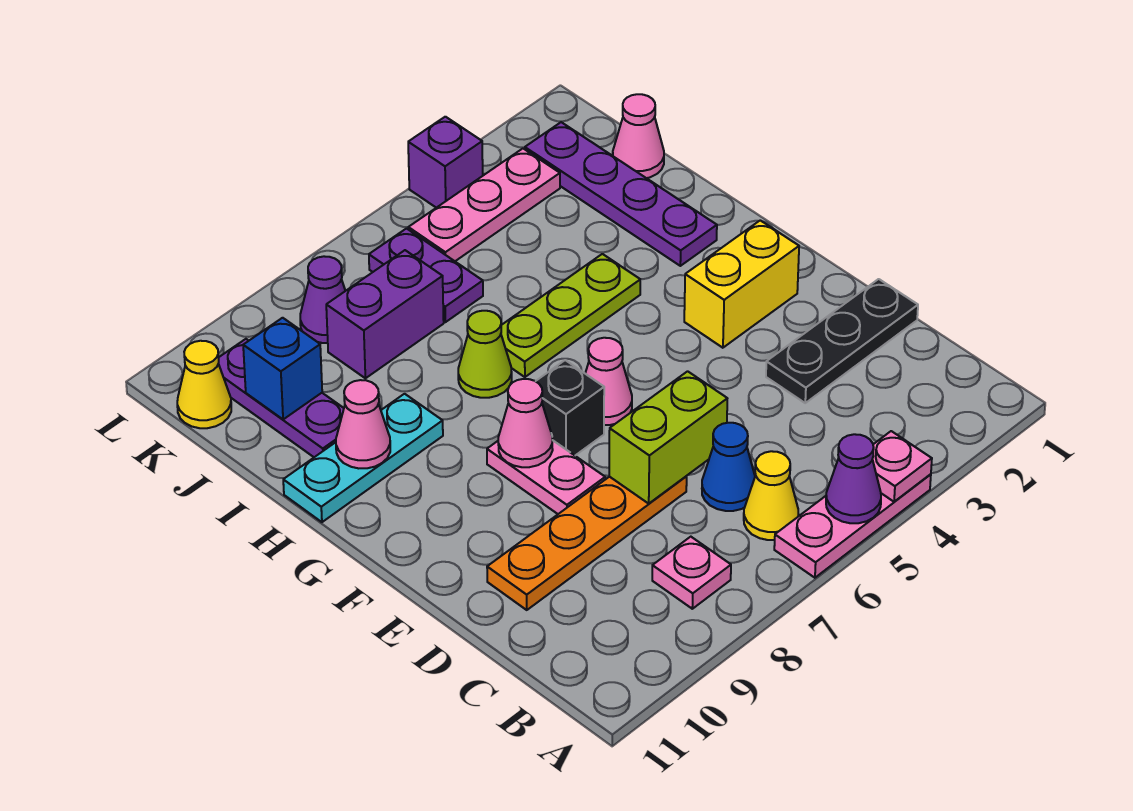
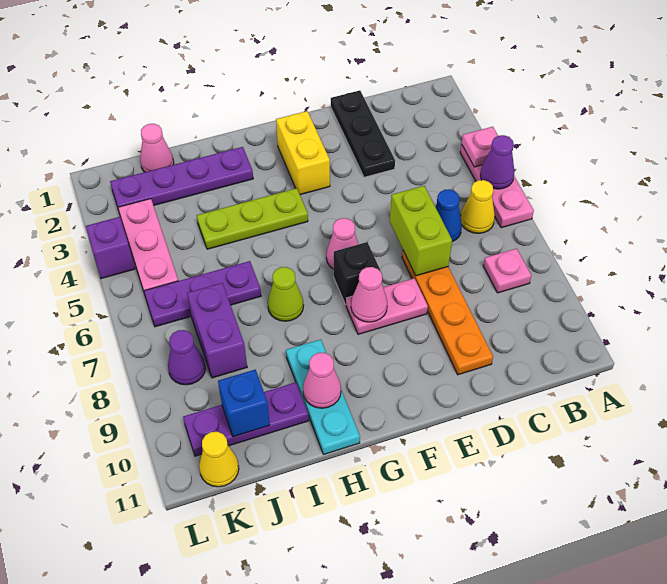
lime 1x3 plate [501,254,640,377] -> lime 1x3 plate turned to [197,188,308,249]
purple 1x2 plate [369,229,483,322] -> purple 1x3 plate [144,261,261,327]

